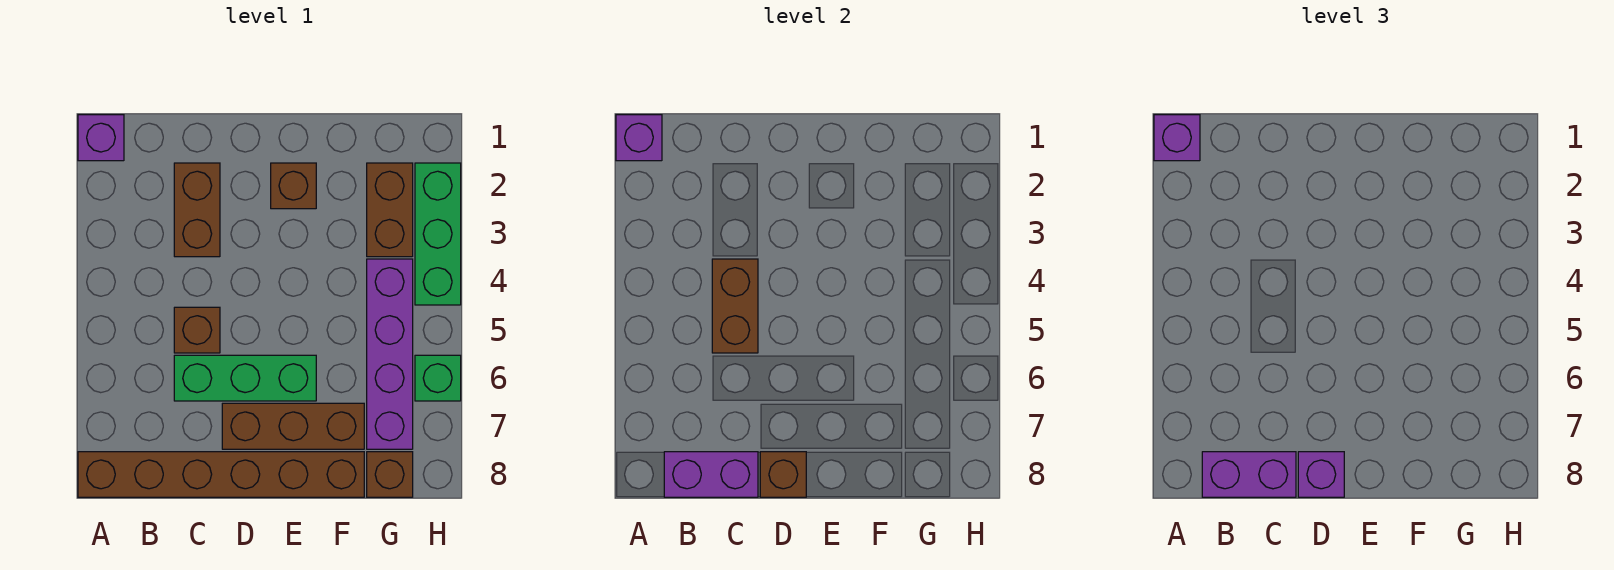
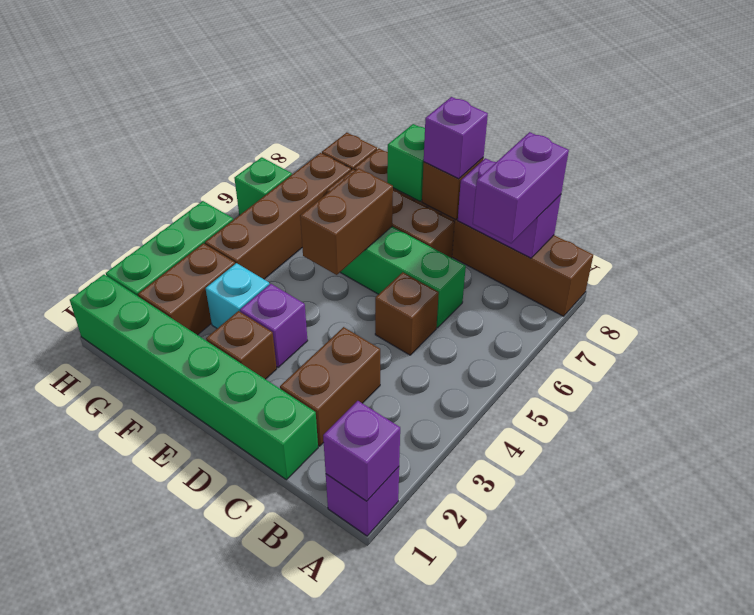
purple 1x1 brick [1154,115,1200,161] -> purple 1x1 brick moved to [240,284,308,367]
purple 1x2 brick [1202,452,1296,497] -> purple 1x2 brick turned to [473,132,569,243]
none -> green 1x6 brick [70,275,318,480]
brown 1x2 brick [712,259,758,353] -> brown 1x2 brick moved to [300,168,393,275]
none -> green 1x1 brick [387,124,425,201]
none -> cyan 1x1 brick [206,263,269,328]
purple 1x4 brick [367,259,413,449] -> brown 1x4 brick [205,153,351,279]

